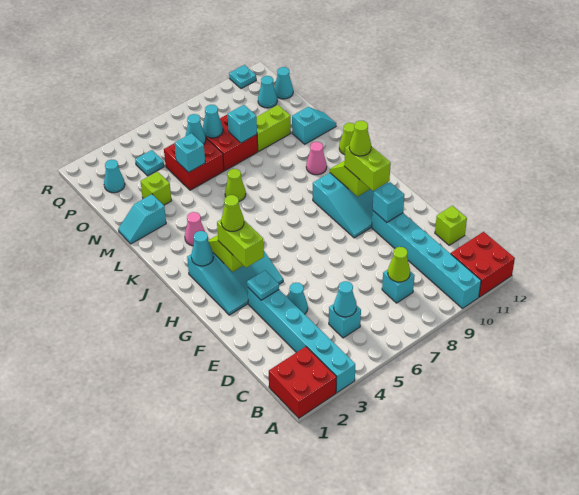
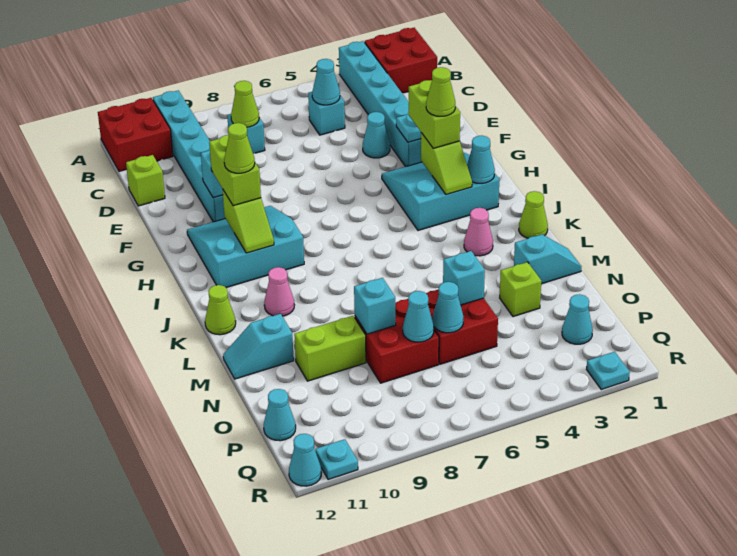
lime 1x1 cone [225,169,246,201] -> lime 1x1 cone moved to [519,191,548,238]
cyan 1x1 plate [135,150,164,176] -> cyan 1x1 plate moved to [586,352,630,389]
cyan 1x1 cone [258,76,277,108] -> cyan 1x1 cone moved to [289,434,321,486]

